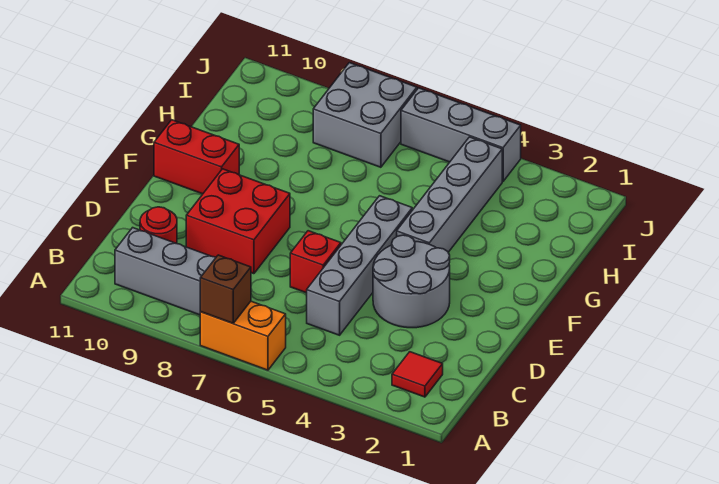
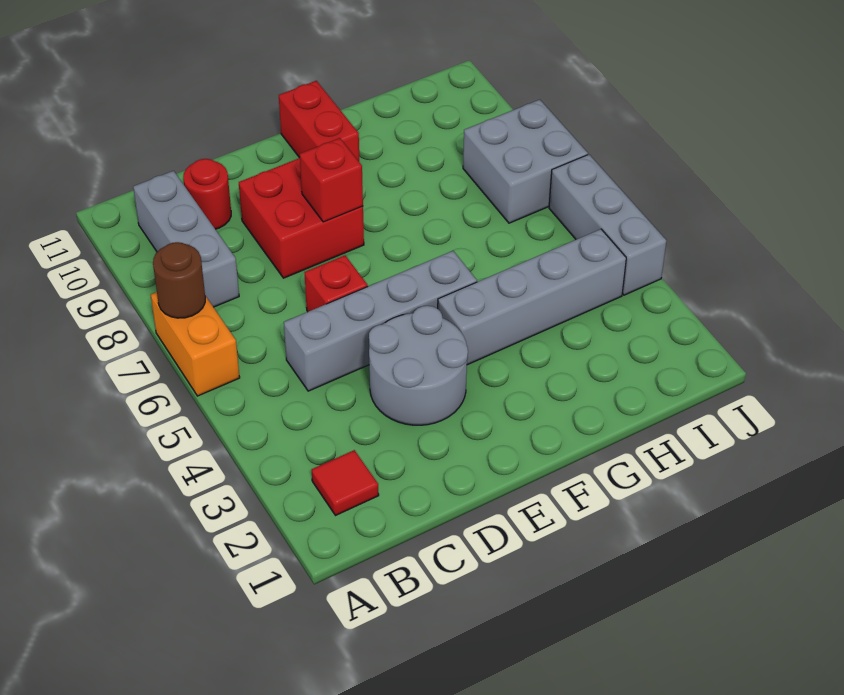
brown 1x1 brick [200,255,251,323] -> brown 1x1 round brick [153,242,205,318]
none -> red 1x1 brick [300,138,363,222]

